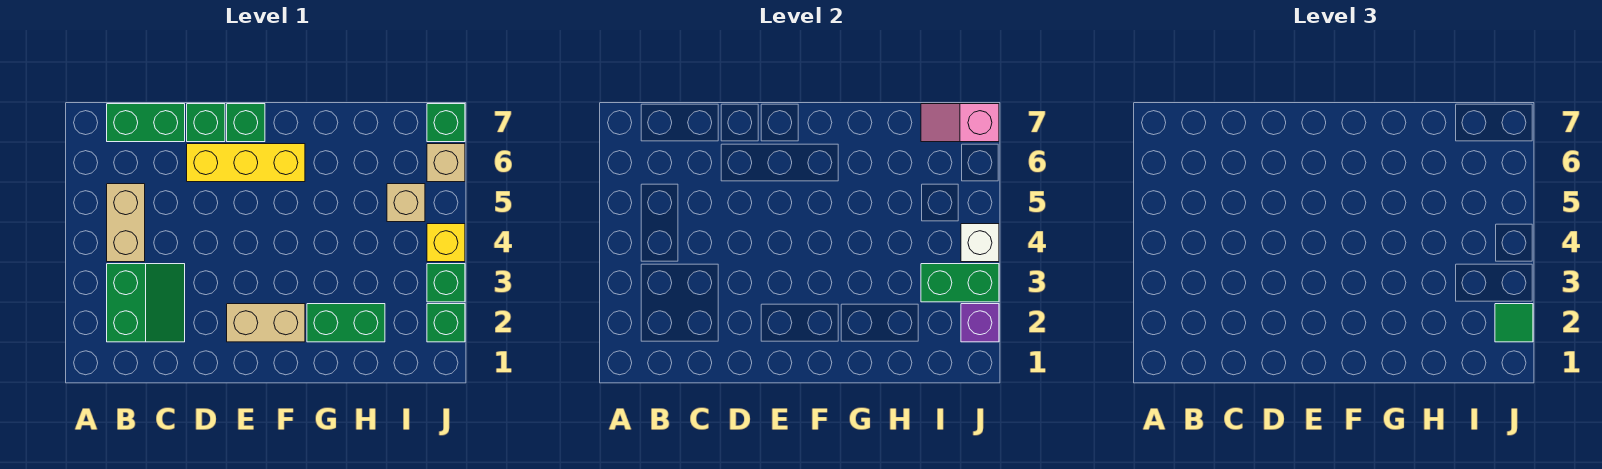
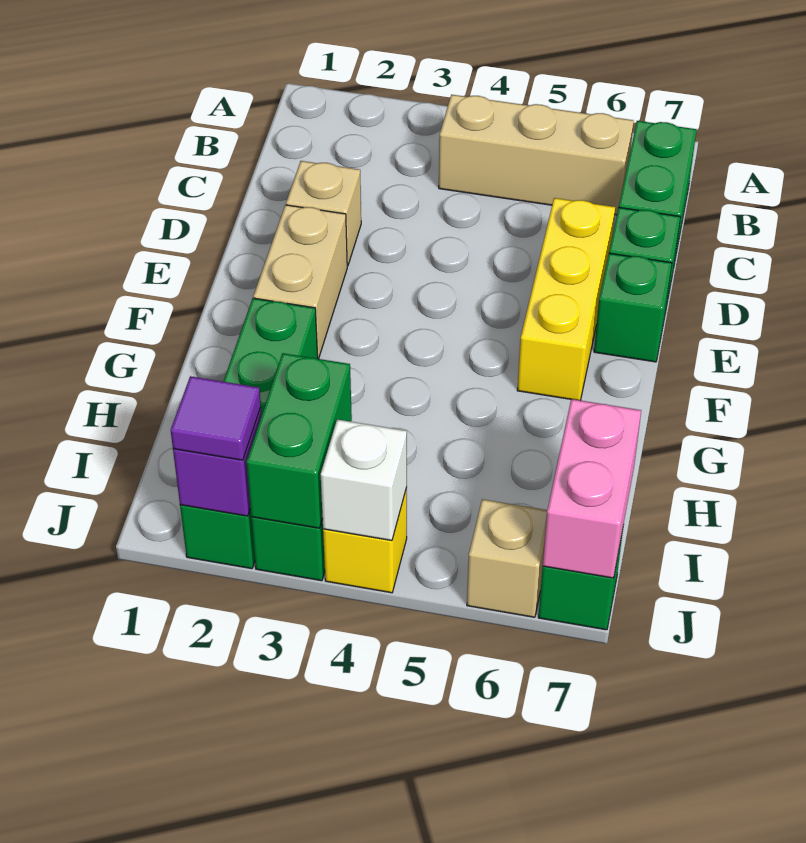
green 2x2 slope [107,264,185,342] -> none
tan 1x2 brick [107,184,145,262] -> tan 1x3 brick [439,95,634,215]
tan 1x1 brick [387,184,425,222] -> tan 1x1 brick moved to [286,161,361,266]
pink 1x2 slope [921,104,999,142] -> pink 1x2 brick [543,399,641,578]
green 1x1 tile [1495,304,1533,342] -> purple 1x1 tile [171,376,261,460]

